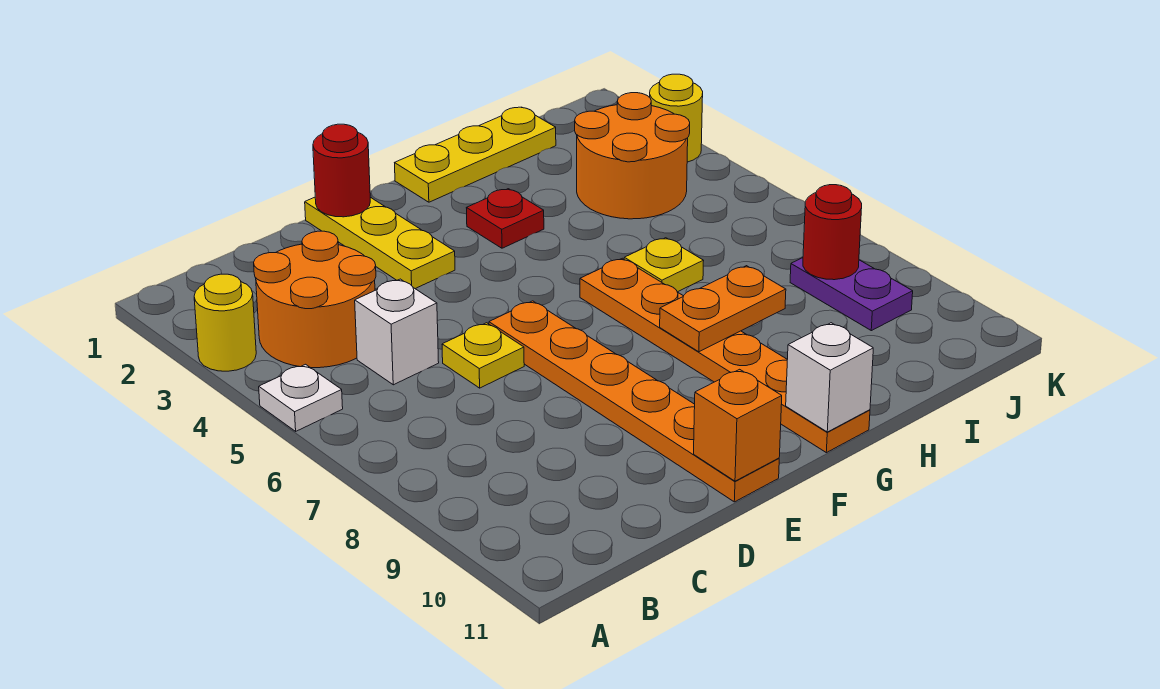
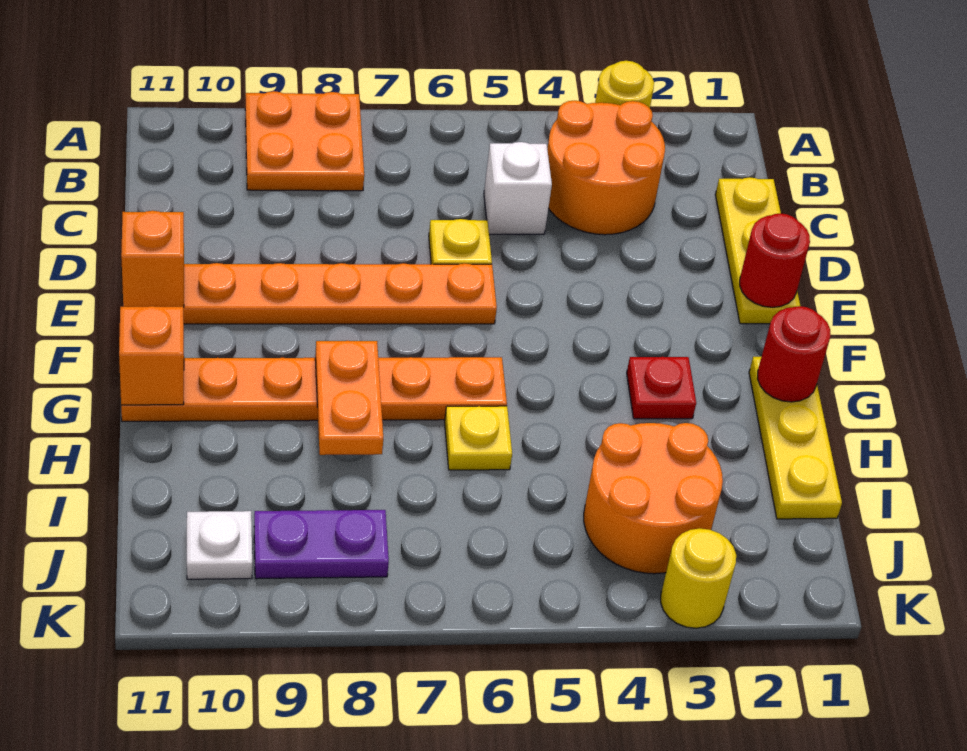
white 1x1 plate [259,364,343,431] -> white 1x1 plate moved to [187,511,252,579]
none -> orange 2x2 plate [245,91,364,191]
yellow 1x3 plate [305,197,455,289] -> yellow 1x3 plate turned to [715,177,800,324]
white 1x1 brick [786,323,873,432] -> orange 1x1 brick [119,306,184,405]
red 1x1 round brick [803,185,862,280] -> red 1x1 round brick moved to [757,306,830,402]

